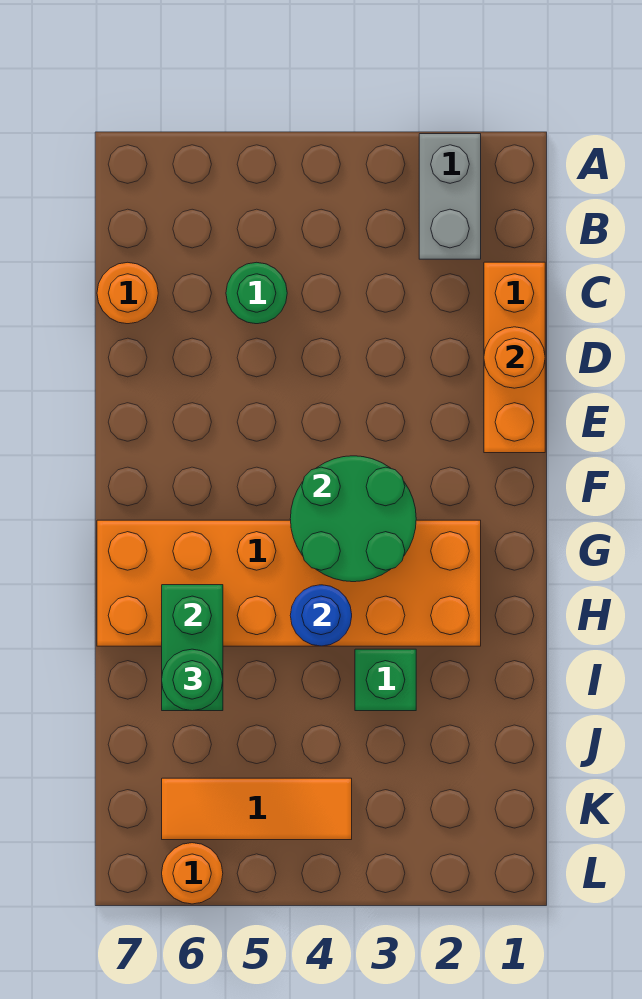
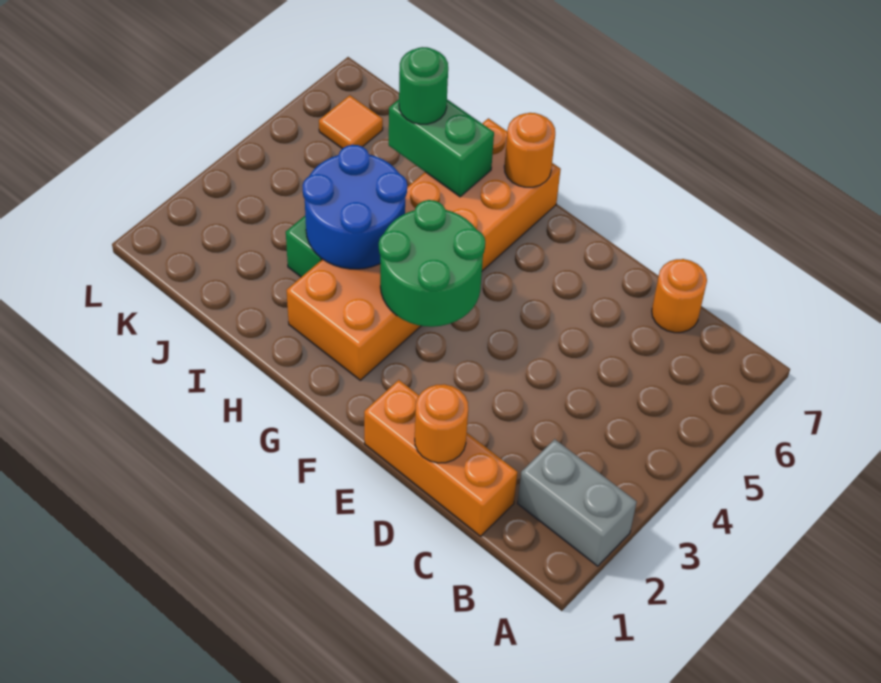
green 1x1 round brick [226,262,287,324] -> none
blue 1x1 round brick [290,585,352,646] -> blue 2x2 round brick [302,145,407,269]
orange 1x3 tile [162,778,352,840] -> orange 1x1 tile [319,95,383,149]
orange 1x1 round brick [162,843,223,904] -> orange 1x1 round brick moved to [504,113,555,187]

